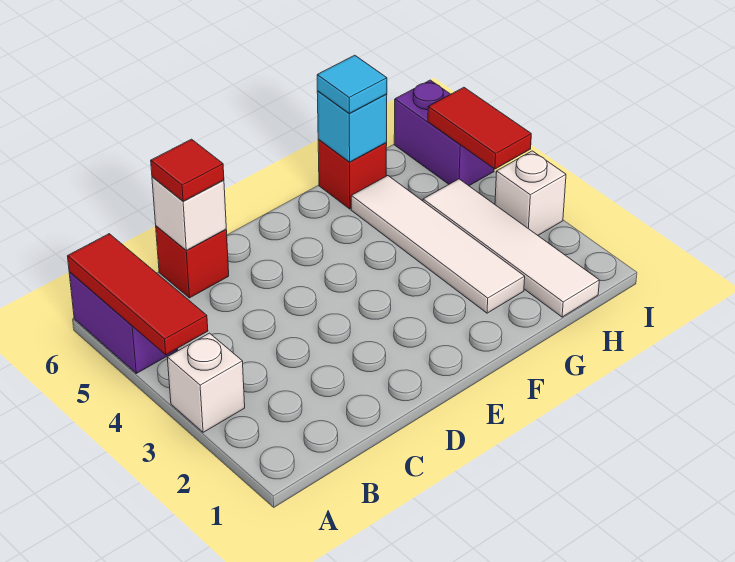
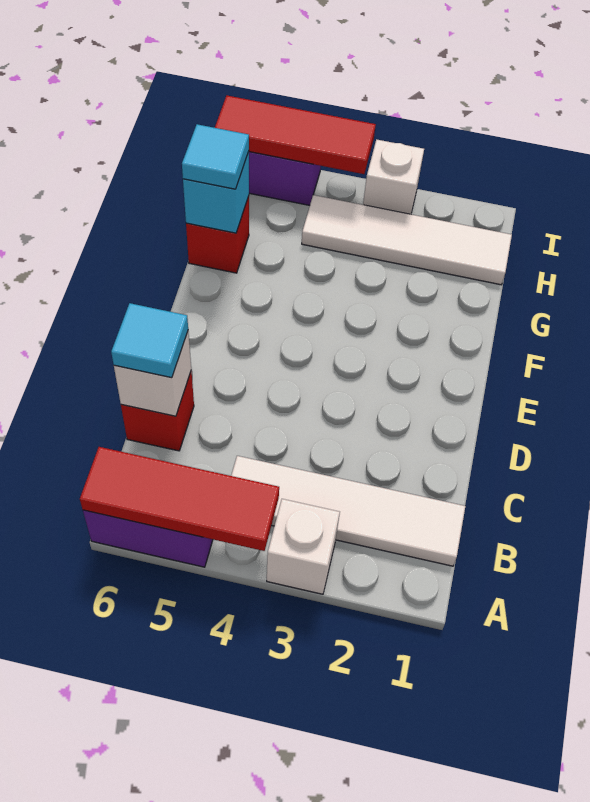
red 1x1 tile [151,139,224,201] -> cyan 1x1 tile [111,303,188,378]
white 1x4 tile [351,176,525,313] -> white 1x4 tile moved to [231,456,465,566]
red 1x2 tile [428,87,531,169] -> red 1x3 tile [215,96,376,174]

